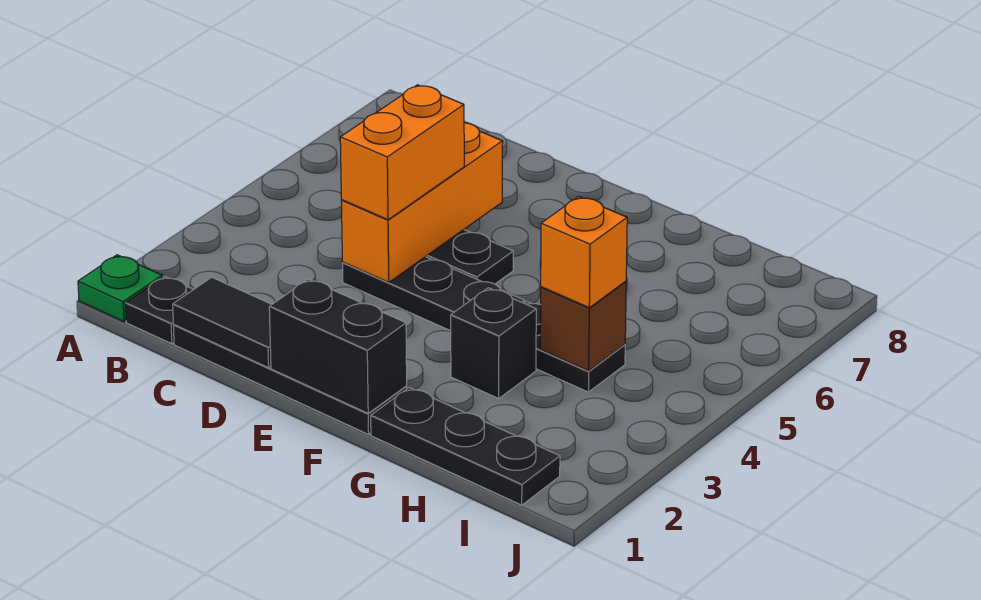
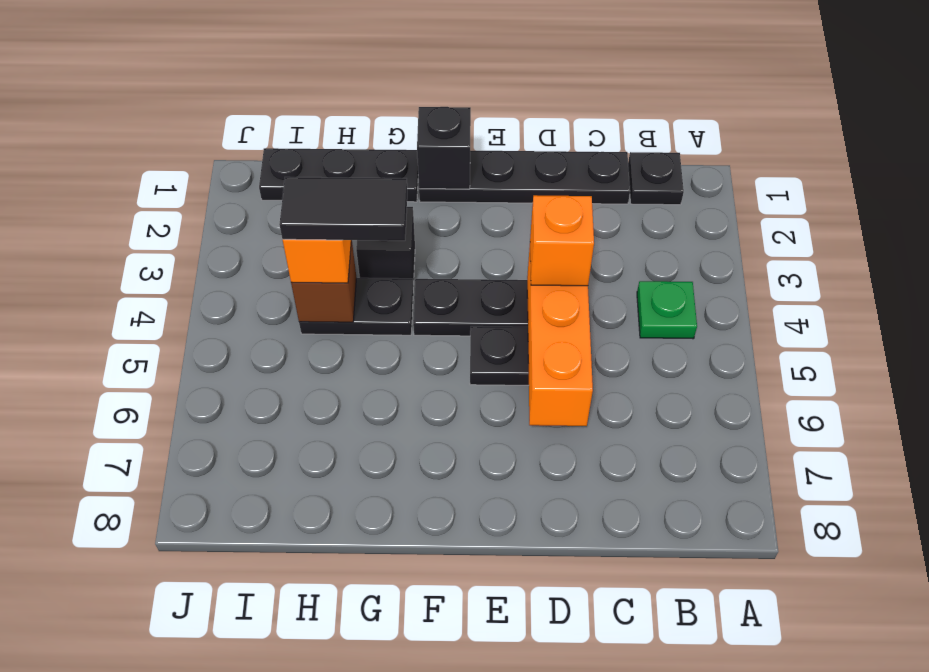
green 1x1 plate [78,255,162,322] -> green 1x1 plate moved to [637,281,697,339]
black 1x2 tile [173,277,272,368] -> black 1x2 tile moved to [279,177,407,241]
orange 1x2 brick [340,85,464,220] -> orange 1x1 brick [530,195,594,286]
black 1x2 brick [269,279,407,413] -> black 1x1 brick [417,107,471,189]

